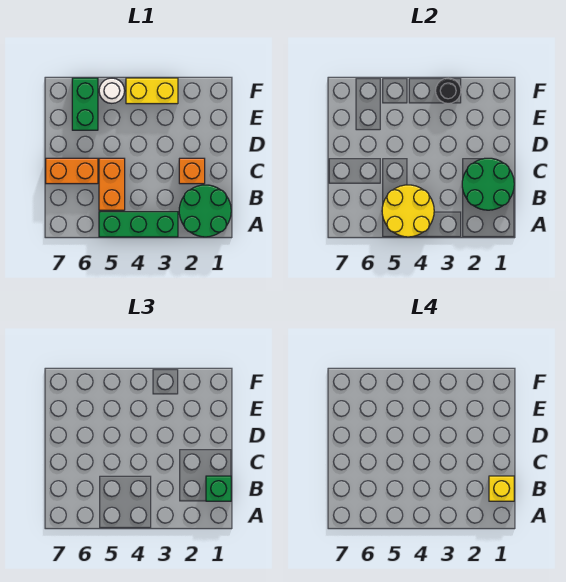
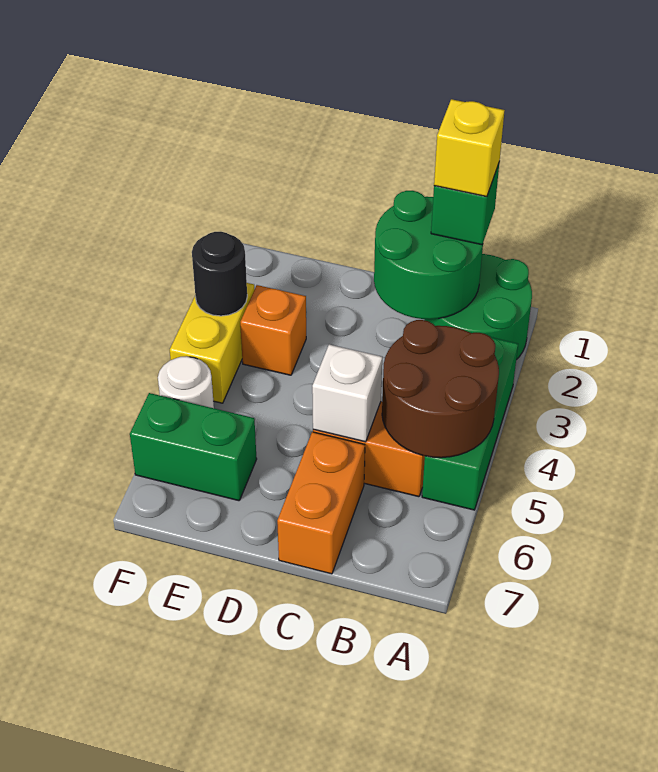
yellow 2x2 round brick [382,185,434,237] -> brown 2x2 round brick [382,320,499,458]
orange 1x1 brick [179,158,205,184] -> orange 1x1 brick moved to [240,285,306,375]
none -> white 1x1 brick [312,344,382,442]

